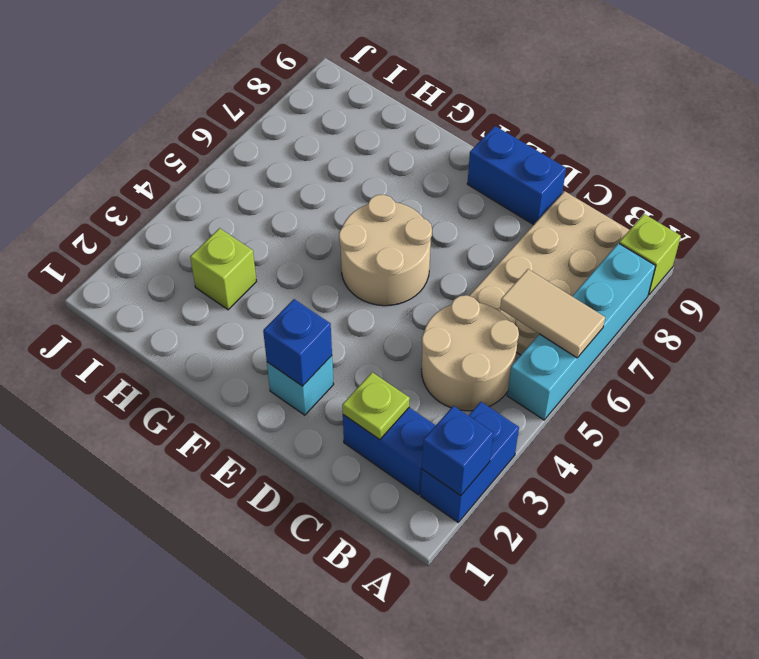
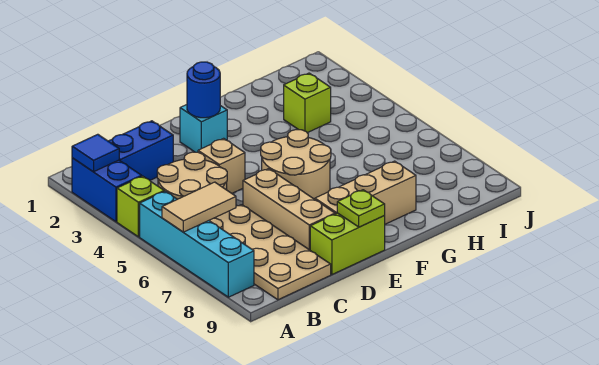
blue 1x1 brick [422,406,493,496] -> blue 1x1 tile [72,134,119,172]
lime 1x1 brick [619,214,681,295] -> lime 1x1 brick moved to [117,176,164,237]
lime 1x1 plate [342,372,410,440] -> lime 1x1 plate moved to [337,190,385,227]
none -> tan 1x1 brick [198,138,245,193]
none -> tan 1x3 brick [243,169,335,250]
blue 1x2 brick [467,126,566,225] -> lime 1x2 brick [310,213,385,275]
blue 1x1 brick [263,299,332,386] -> blue 1x1 round brick [187,62,220,118]
none -> tan 1x3 brick [315,161,416,224]

